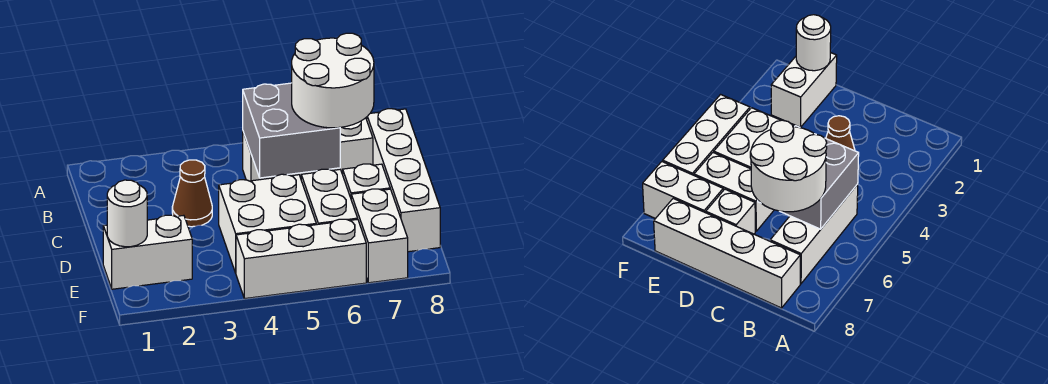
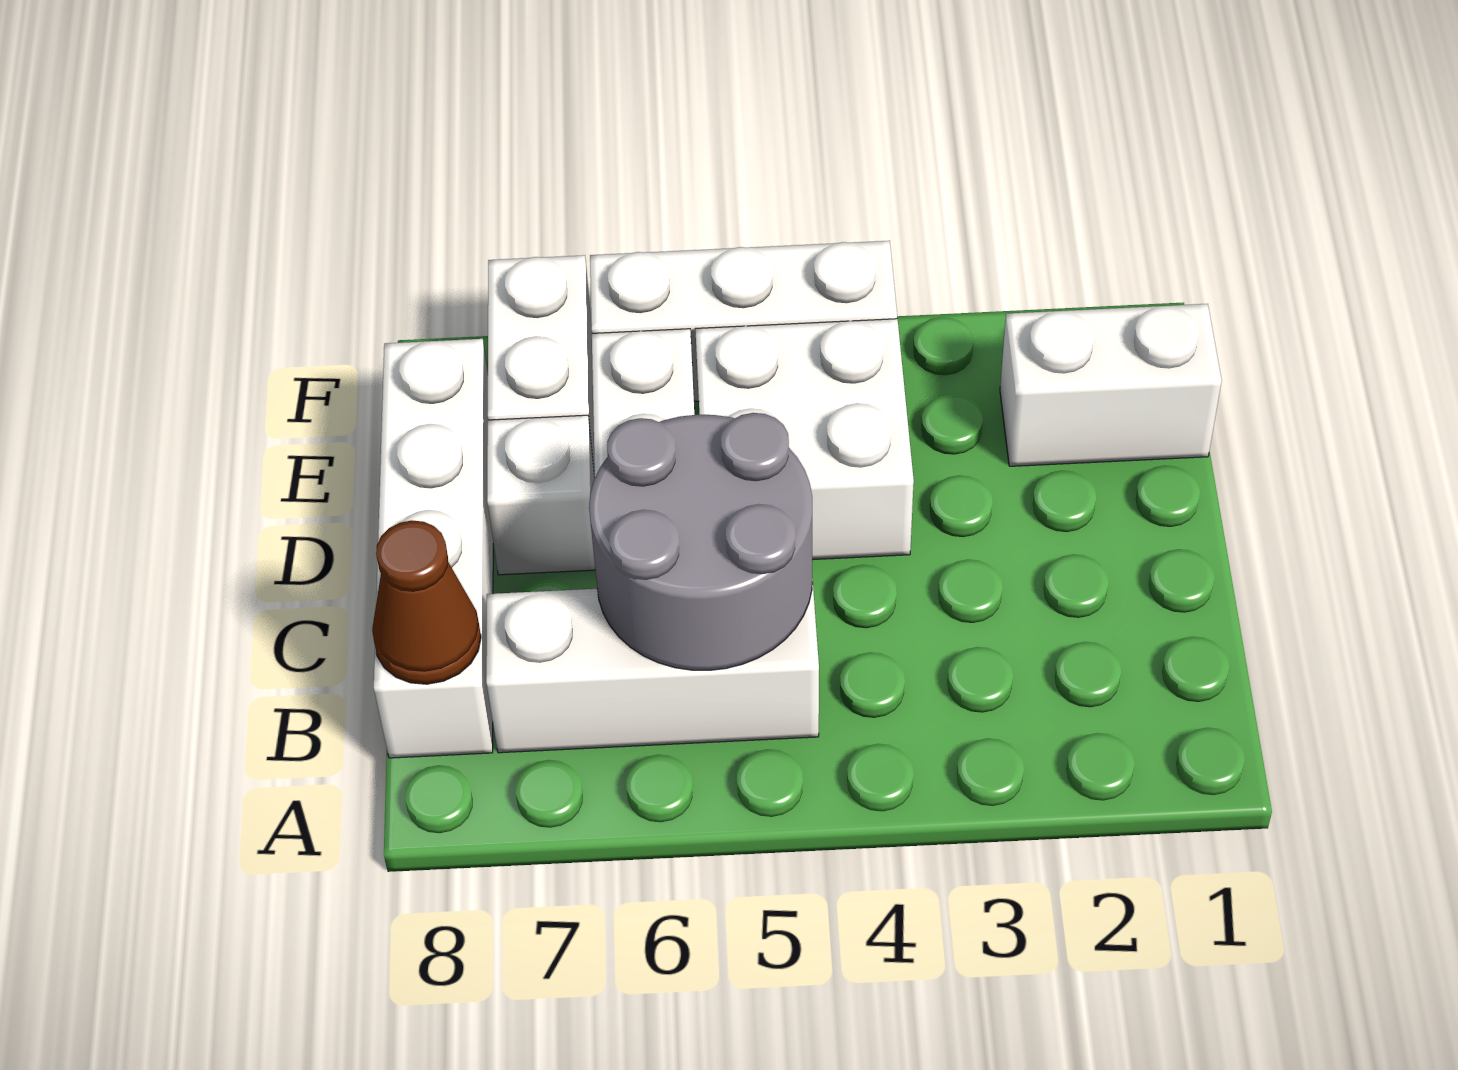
grey 2x2 brick [243,83,340,178] -> grey 2x2 round brick [589,413,812,670]
white 2x2 round brick [292,33,374,128] -> none
brown 1x1 cone [172,160,212,227] -> brown 1x1 cone moved to [372,520,481,684]
white 1x1 round brick [107,180,147,247] -> none

